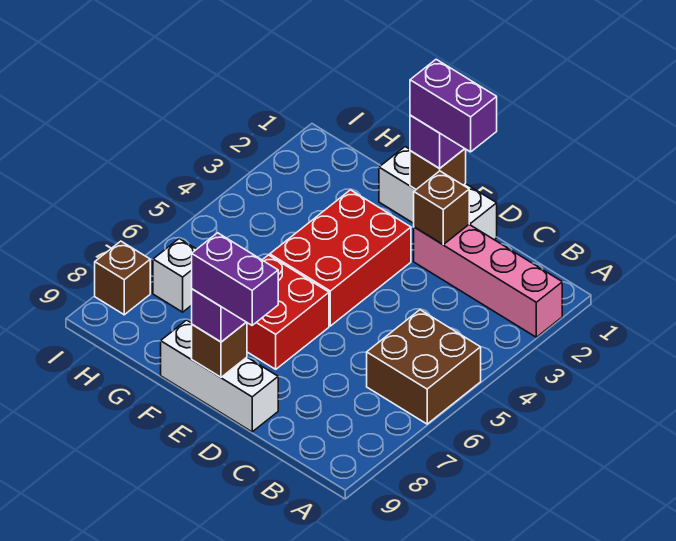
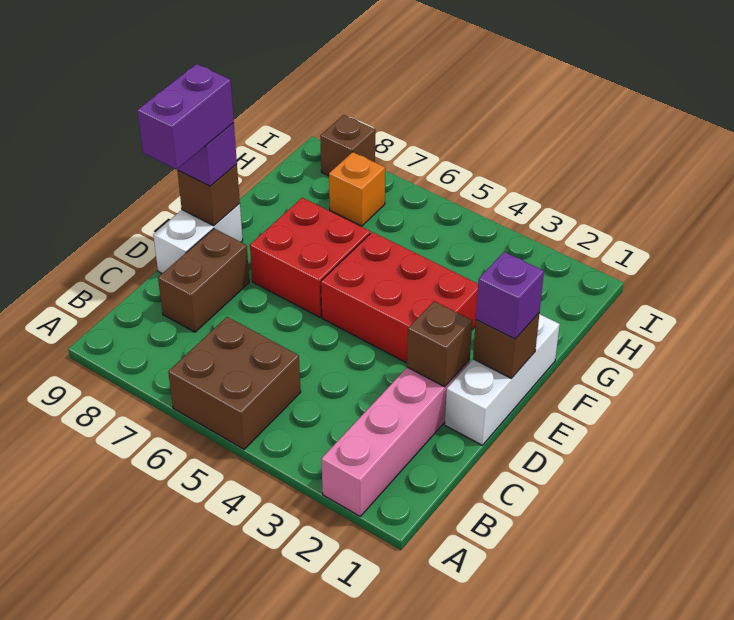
none -> brown 1x2 brick [158,229,249,332]
purple 1x2 brick [410,59,497,152] -> none
white 1x3 brick [161,320,278,432] -> white 1x2 brick [153,203,243,273]
white 1x1 brick [153,239,196,312] -> orange 1x1 brick [329,152,385,226]

